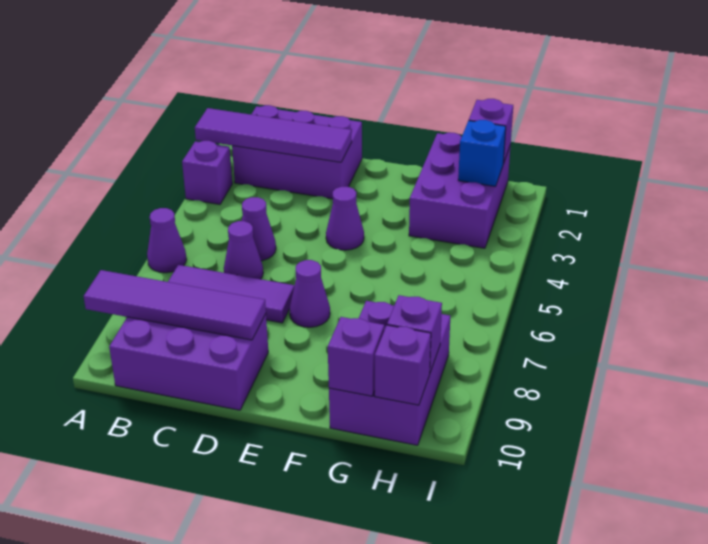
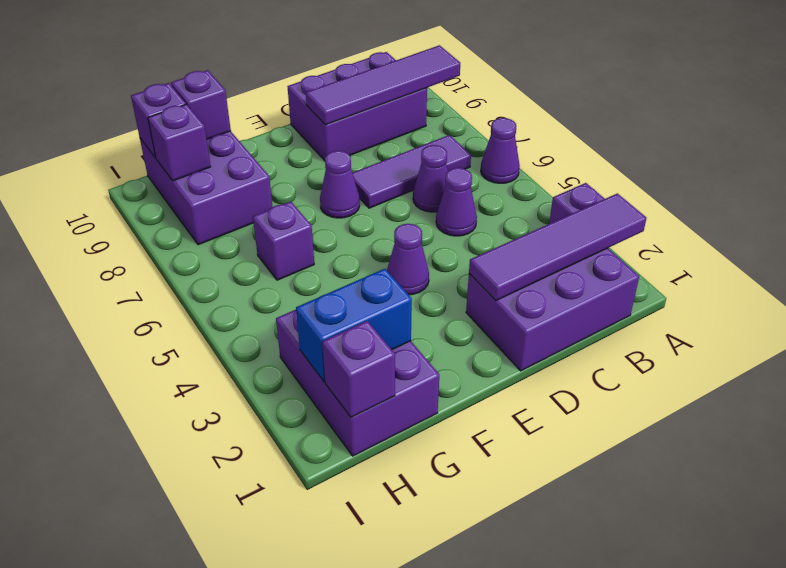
none -> purple 1x1 brick [253,202,314,280]
blue 1x1 brick [458,120,506,186] -> blue 1x2 brick [296,269,412,382]

